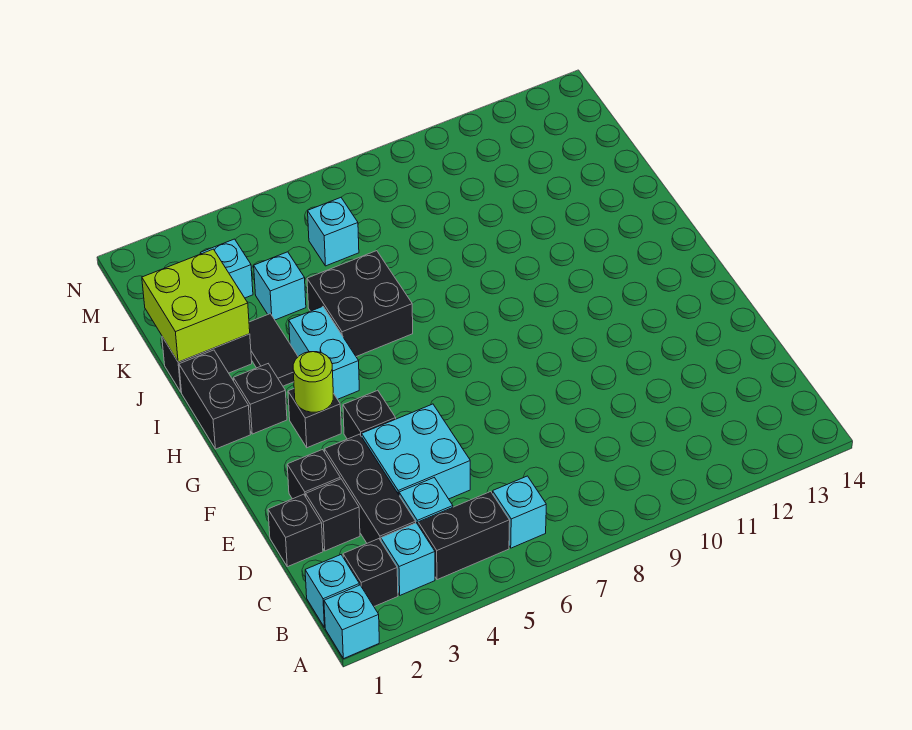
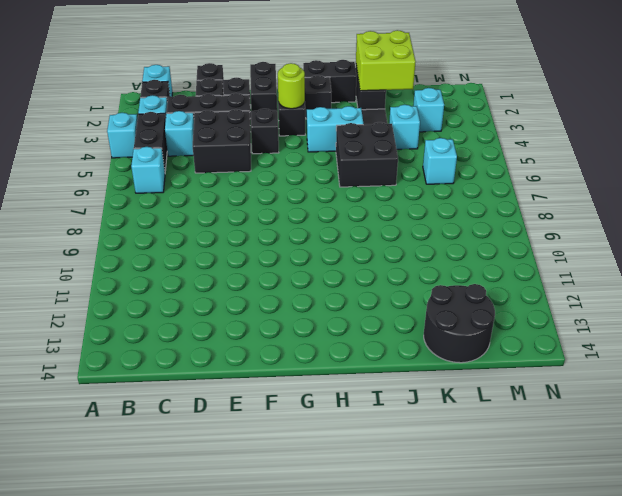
cyan 1x1 brick [324,585,379,659] -> cyan 1x1 brick moved to [107,113,137,158]
cyan 2x2 brick [362,404,470,499] -> black 2x2 brick [193,109,251,173]
none -> black 1x2 brick [250,62,277,111]
none -> black 2x2 round brick [424,284,495,363]

